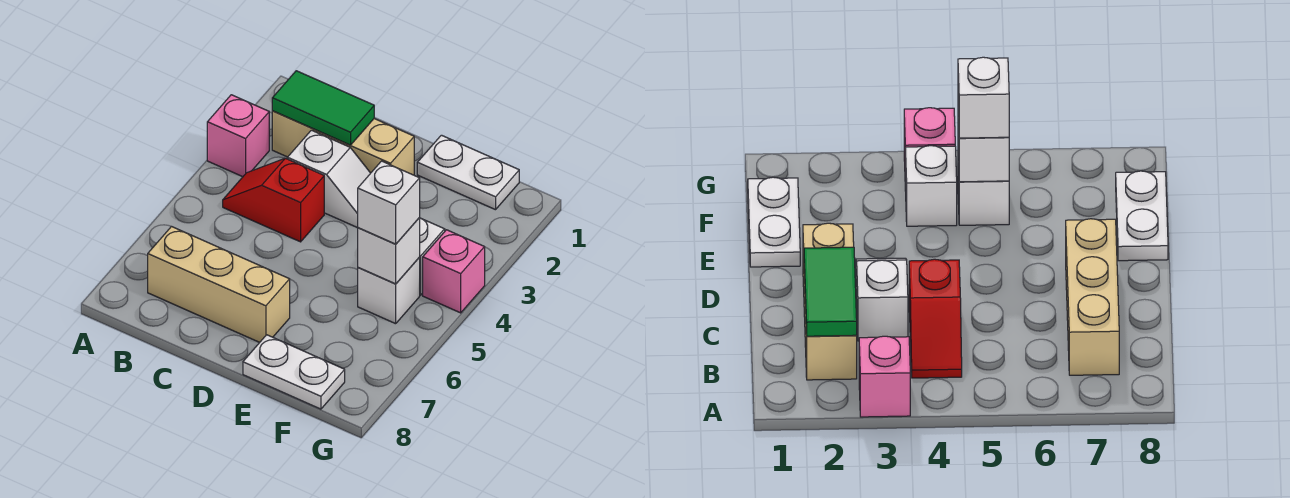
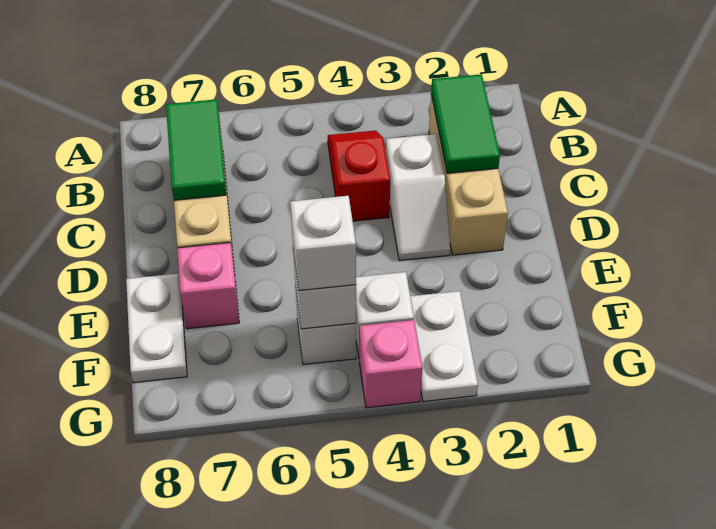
pink 1x1 brick [207,95,269,177] -> pink 1x1 brick moved to [177,243,239,329]
none -> green 1x2 tile [166,99,226,200]
white 1x2 plate [417,135,519,210] -> white 1x2 plate moved to [410,291,478,402]

